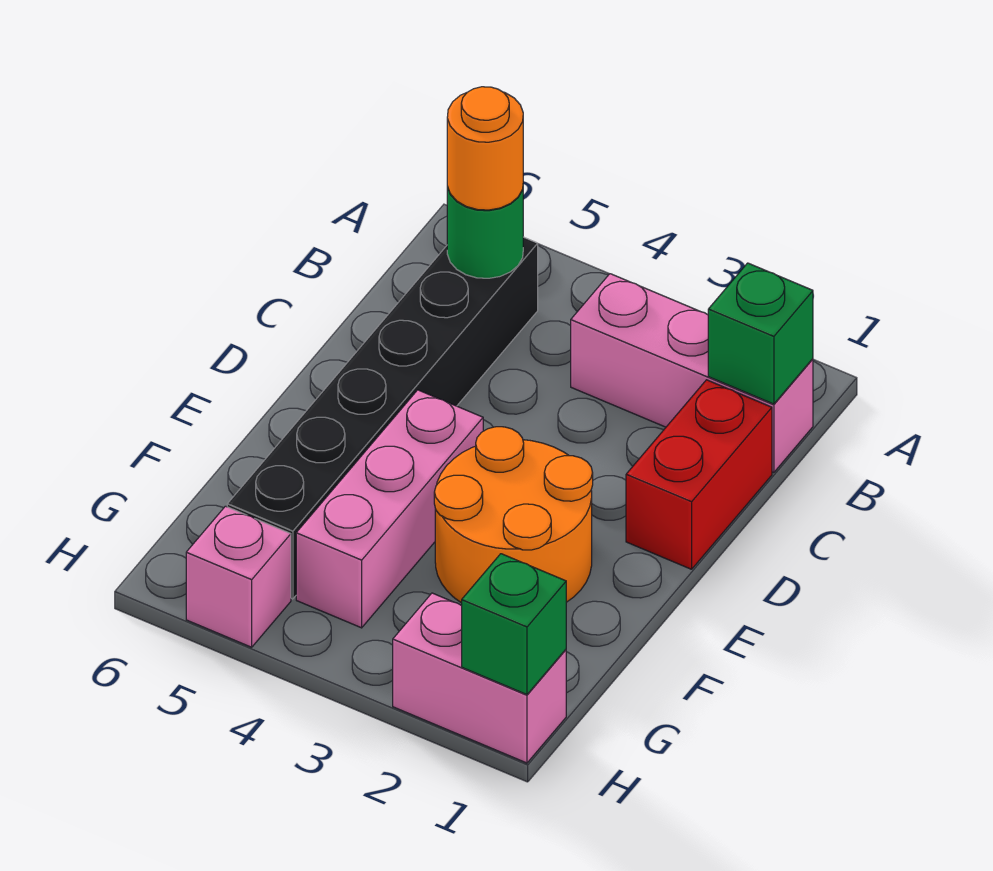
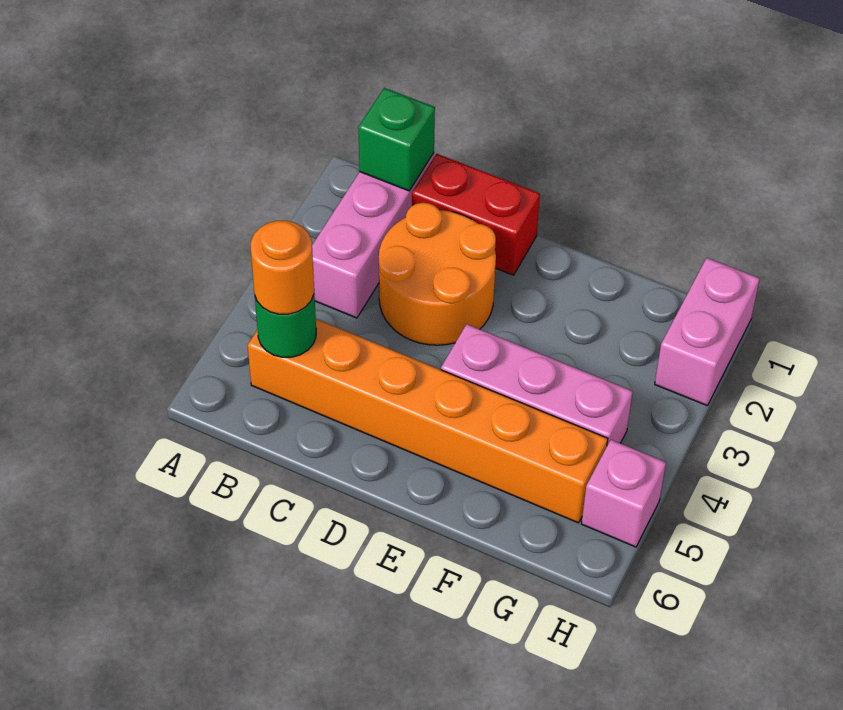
black 1x6 brick [227,237,538,599] -> orange 1x6 brick [248,319,608,523]
orange 2x2 round brick [434,427,593,603] -> orange 2x2 round brick moved to [379,203,496,345]
green 1x1 brick [461,554,566,695] -> none

